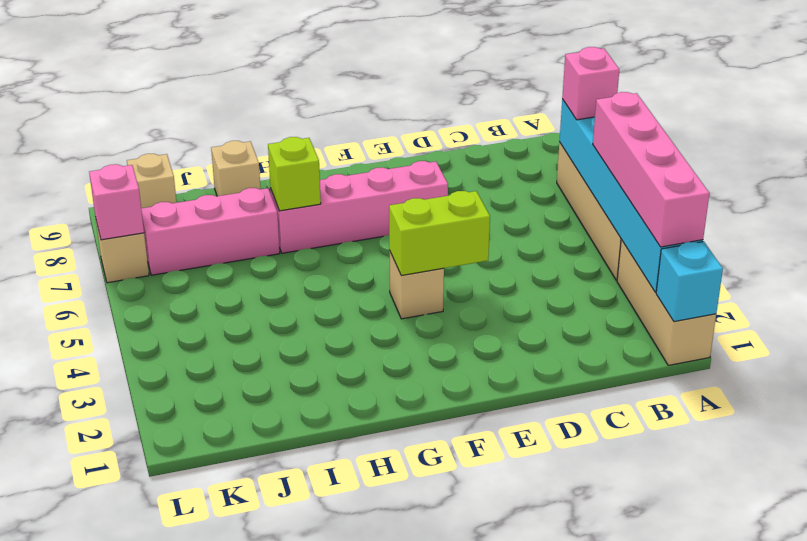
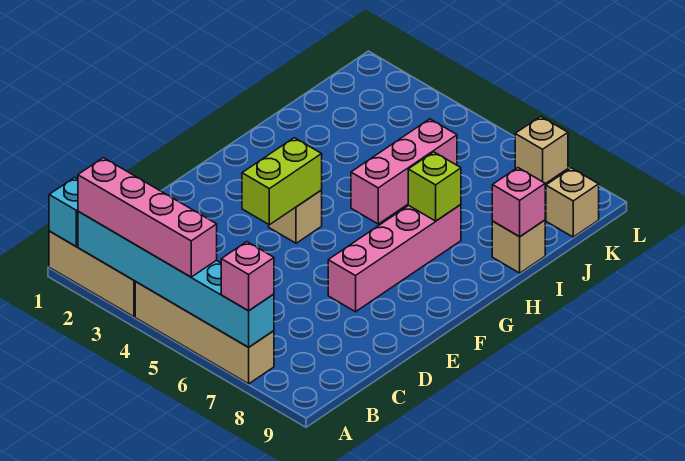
pink 1x3 brick [141,188,280,275] -> pink 1x3 brick moved to [351,119,457,224]
pink 1x1 brick [89,164,144,240] -> pink 1x1 brick moved to [492,168,545,237]

